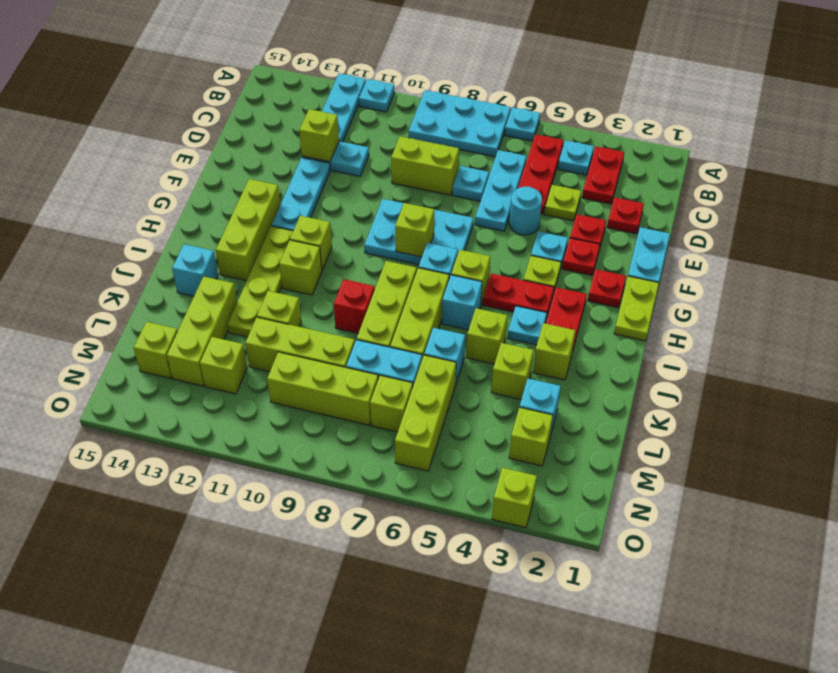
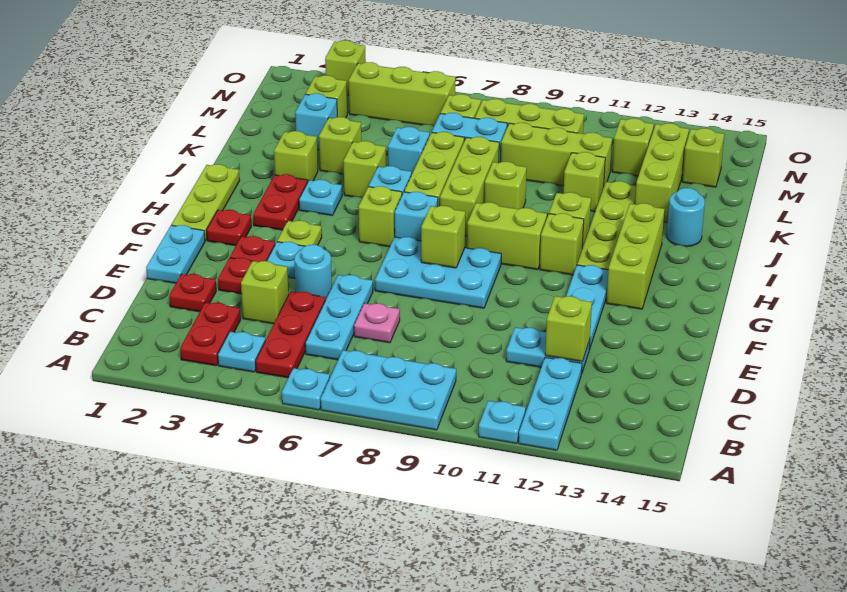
lime 1x1 plate [545,185,581,221] -> lime 1x1 brick [241,261,289,324]
cyan 1x1 plate [452,166,489,201] -> pink 1x1 plate [354,303,400,343]
lime 1x2 brick [391,136,459,195] -> lime 1x2 brick moved to [467,202,547,270]
lime 1x2 plate [614,276,659,341] -> lime 1x3 plate [171,164,240,241]
red 1x2 plate [483,273,554,318] -> none
red 1x1 brick [334,279,375,333] -> lime 1x1 brick [484,162,527,209]
cyan 1x1 brick [172,244,218,296] -> cyan 1x1 round brick [667,188,705,247]
lime 1x3 brick [395,355,456,471] -> lime 1x3 brick turned to [349,62,456,126]

